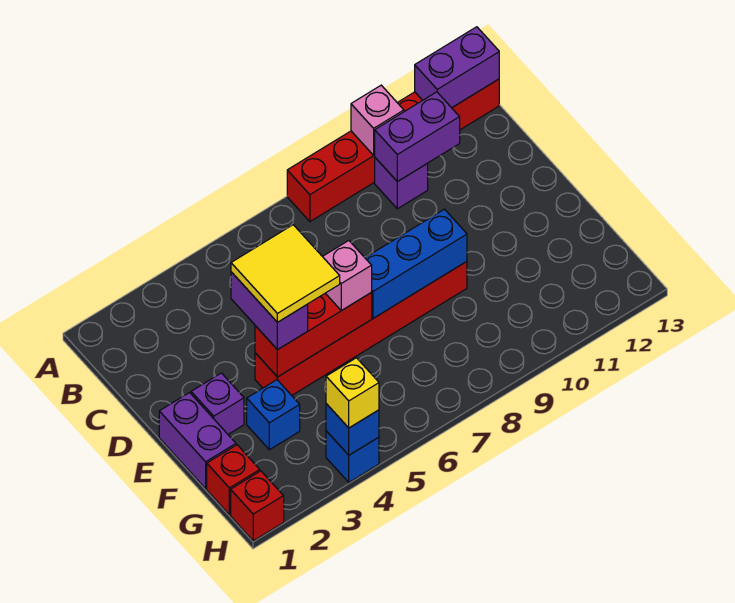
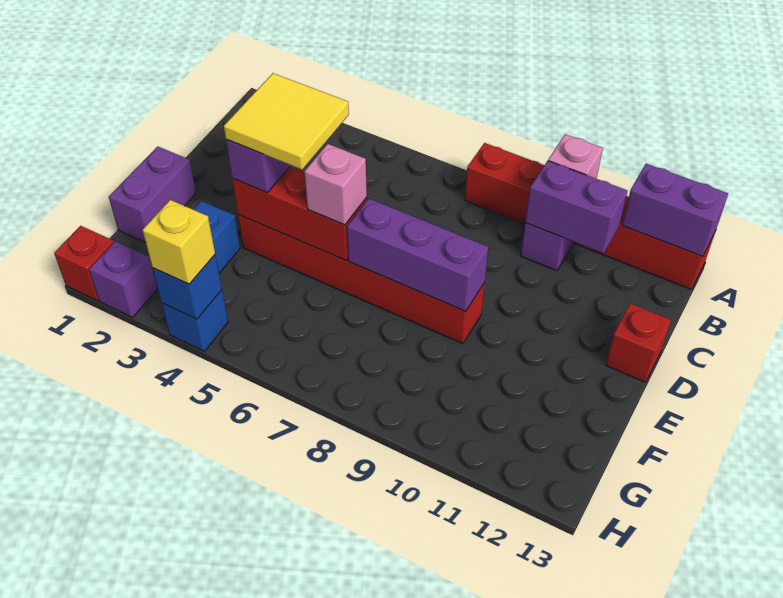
purple 1x1 brick [191,373,244,434] -> purple 1x1 brick moved to [89,241,157,317]
blue 1x3 brick [365,209,467,318] -> purple 1x3 brick [347,198,488,311]
red 1x1 brick [207,445,260,515] -> red 1x1 brick moved to [606,303,671,382]

